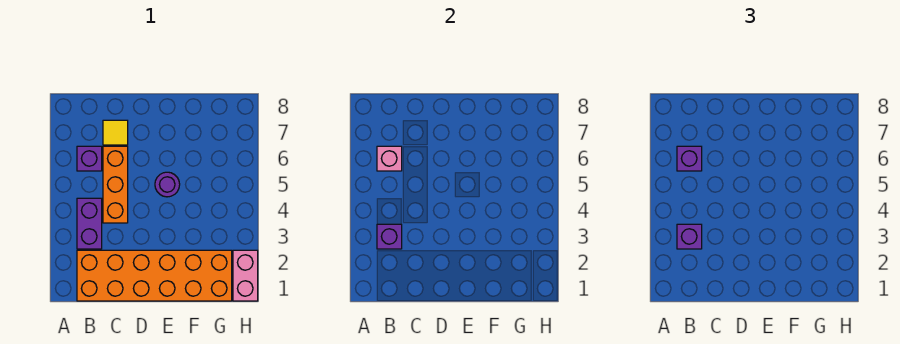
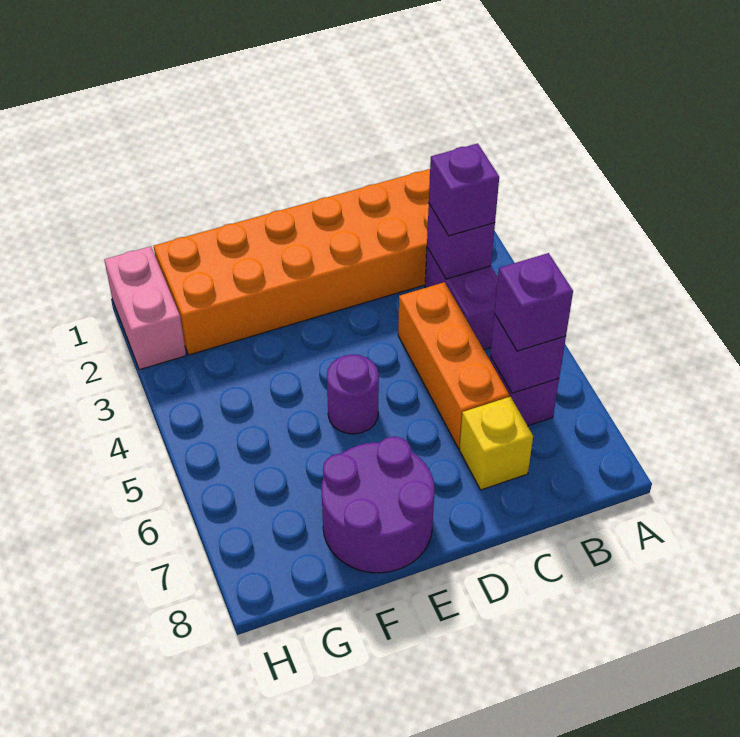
pink 1x1 brick [377,146,402,171] -> purple 1x1 brick [490,314,566,393]
yellow 1x1 tile [103,120,128,145] -> yellow 1x1 brick [459,397,533,490]
none -> purple 2x2 round brick [322,437,434,573]

